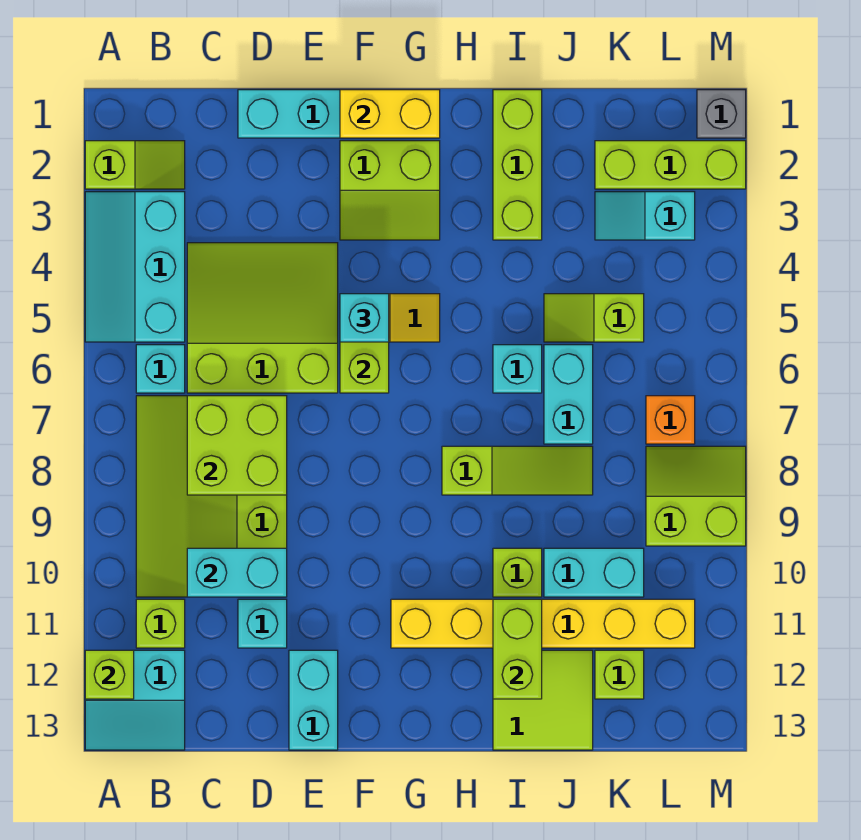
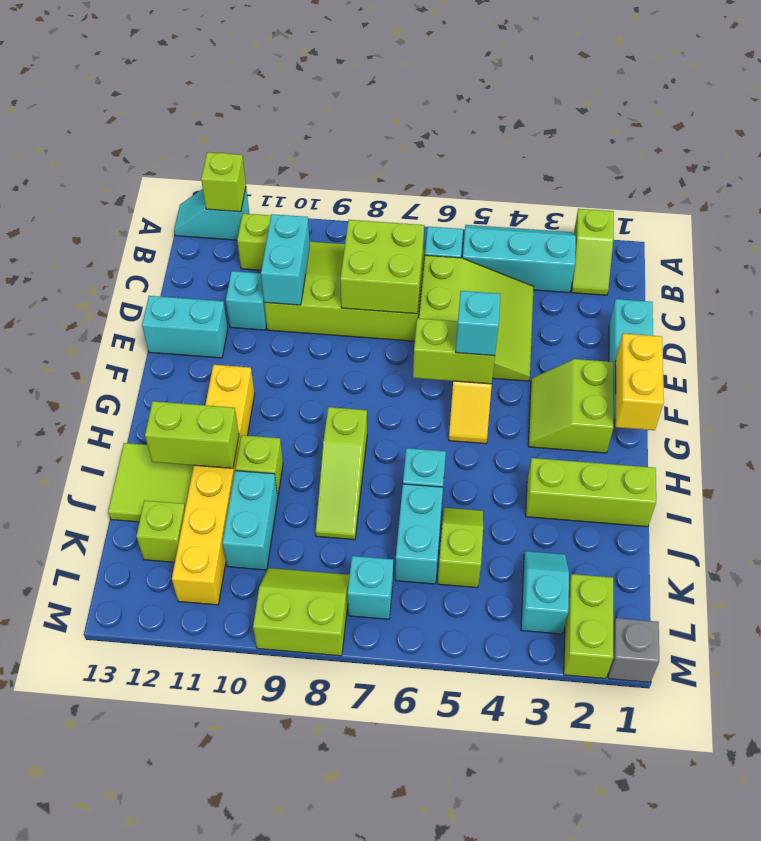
cyan 2x2 slope [85,650,185,750] -> cyan 1x2 slope [174,188,249,240]
cyan 1x2 brick [544,345,593,444] -> cyan 1x2 brick turned to [395,484,443,584]
lime 1x3 brick [595,141,746,189] -> lime 1x2 brick [564,574,613,679]
orange 1x1 brick [646,396,695,444] -> cyan 1x1 brick [348,556,393,619]
lime 2x2 slope [646,446,746,546] -> lime 2x2 slope turned to [253,568,350,656]

